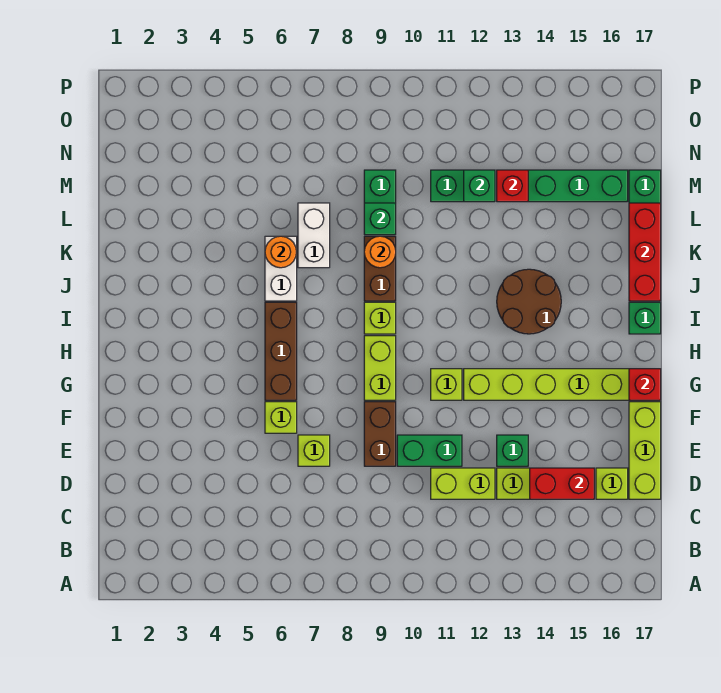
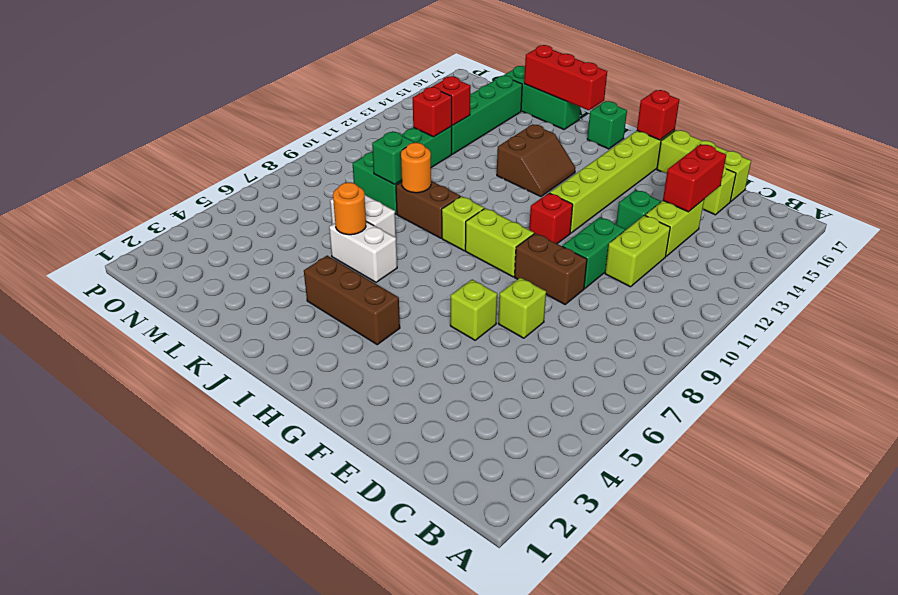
brown 1x3 brick [265,302,297,400] -> brown 1x3 brick moved to [304,256,400,345]
lime 1x1 brick [431,369,462,400] -> red 1x1 brick [529,193,573,244]
brown 2x2 round brick [497,269,561,334] -> brown 2x2 slope [497,125,575,197]
green 1x1 brick [464,170,495,202] -> red 1x1 brick [413,87,452,137]

